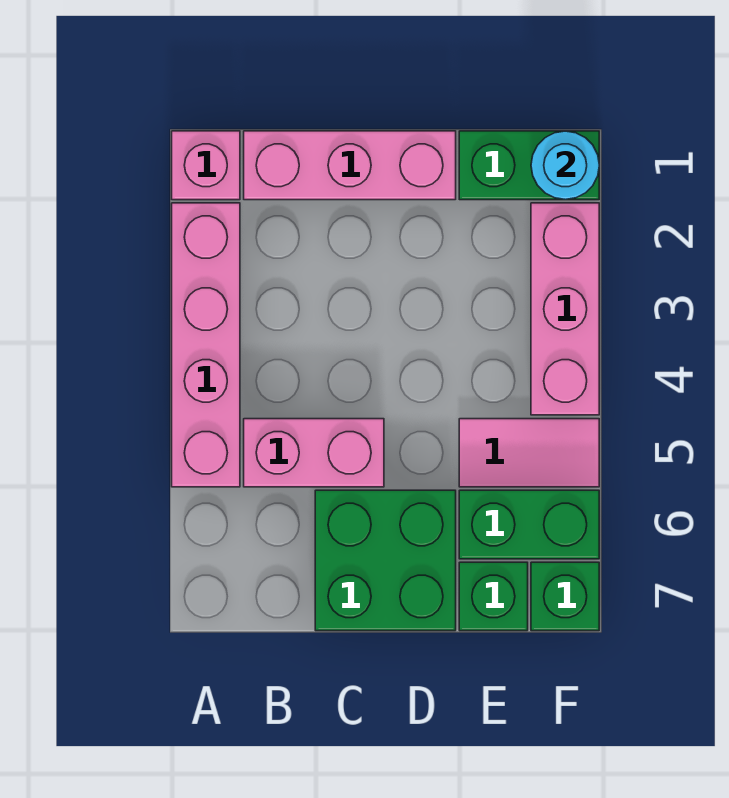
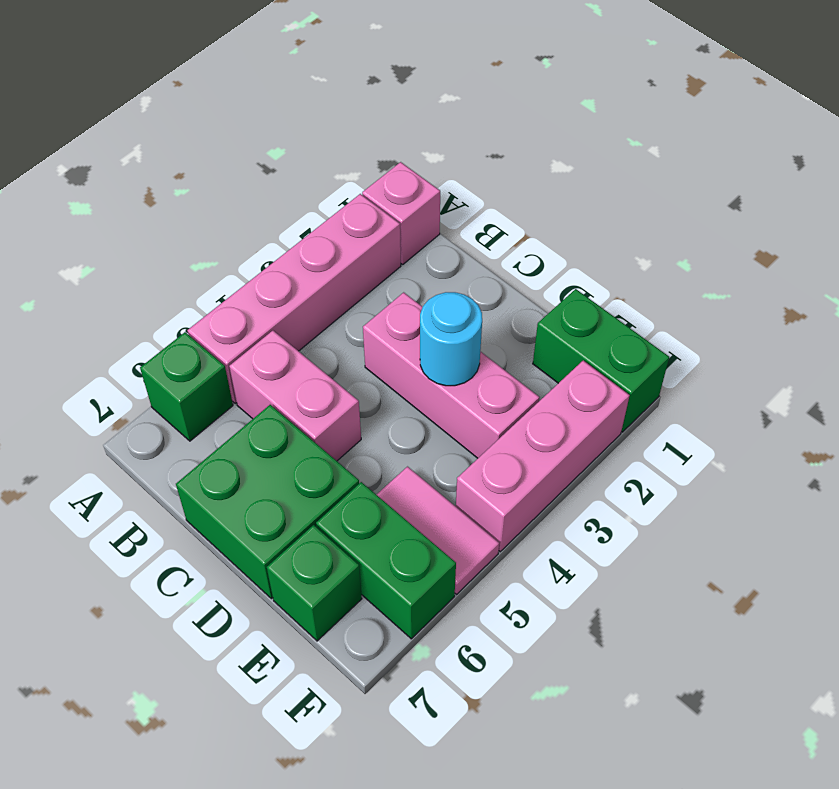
pink 1x3 brick [244,131,456,200] -> pink 1x3 brick moved to [363,292,539,458]
cyan 1x1 round brick [531,131,599,200] -> cyan 1x1 round brick moved to [420,292,482,386]
green 1x1 brick [531,562,599,631] -> green 1x1 brick moved to [140,332,233,441]

